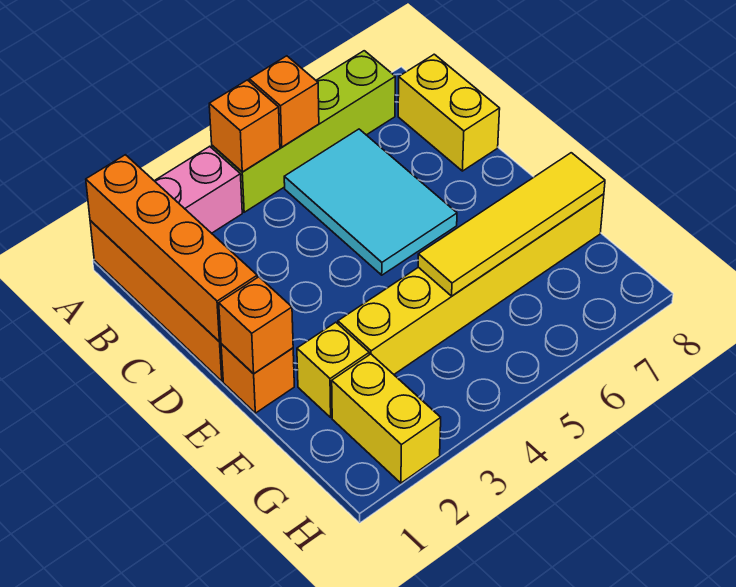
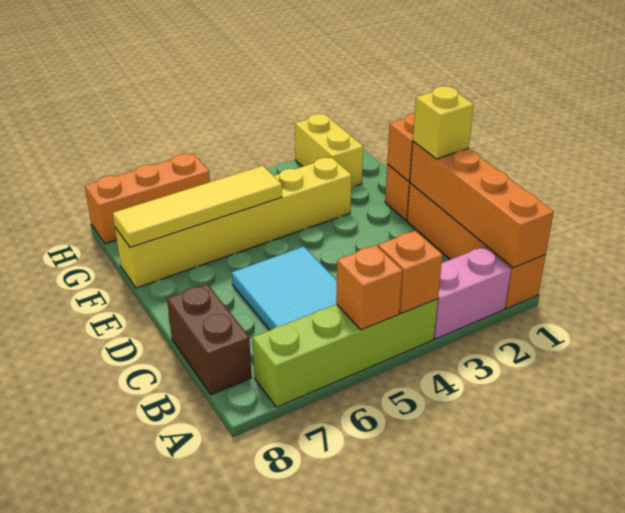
yellow 1x2 brick [398,54,500,171] -> brown 1x2 brick [167,284,252,395]
yellow 1x1 brick [297,322,369,417] -> yellow 1x1 brick moved to [413,86,474,159]
none -> orange 1x3 brick [85,154,210,244]

